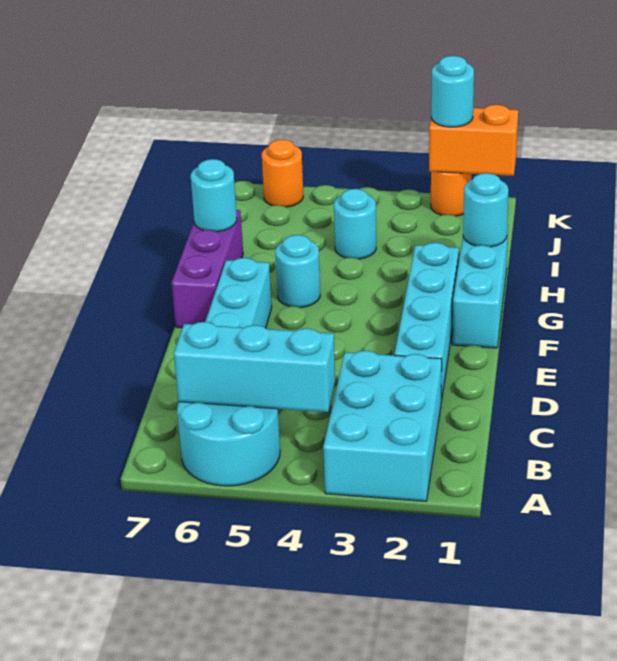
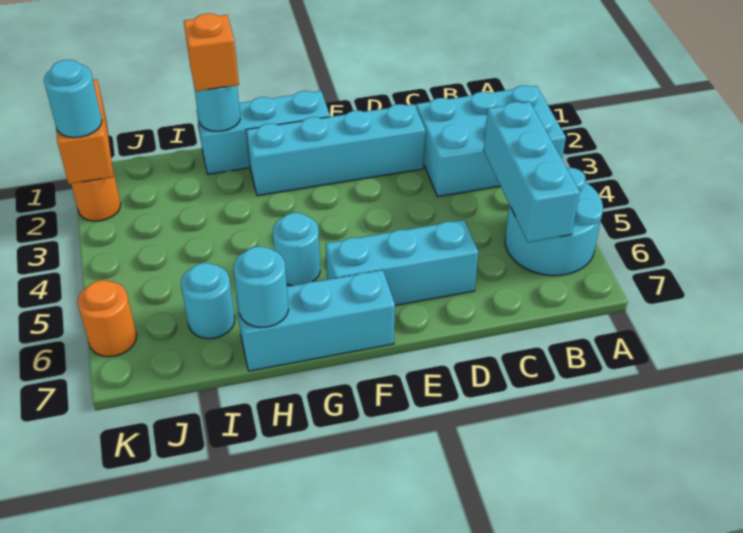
purple 1x3 brick [171,210,243,328] -> cyan 1x3 brick [236,270,395,371]
none -> orange 1x1 brick [184,13,239,91]
cyan 1x1 round brick [334,189,376,259] -> cyan 1x1 round brick moved to [181,263,235,339]

